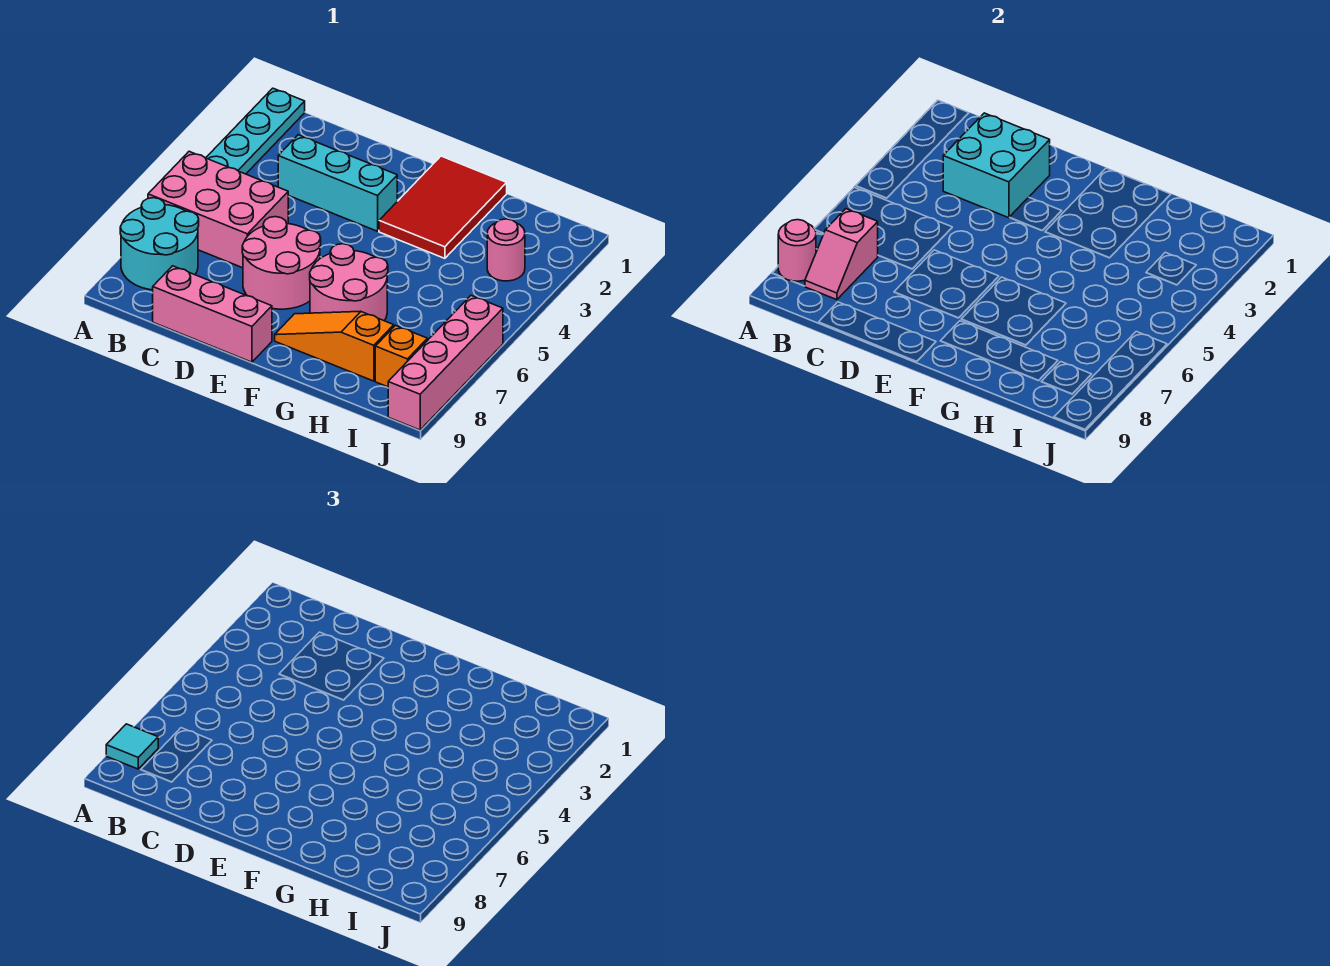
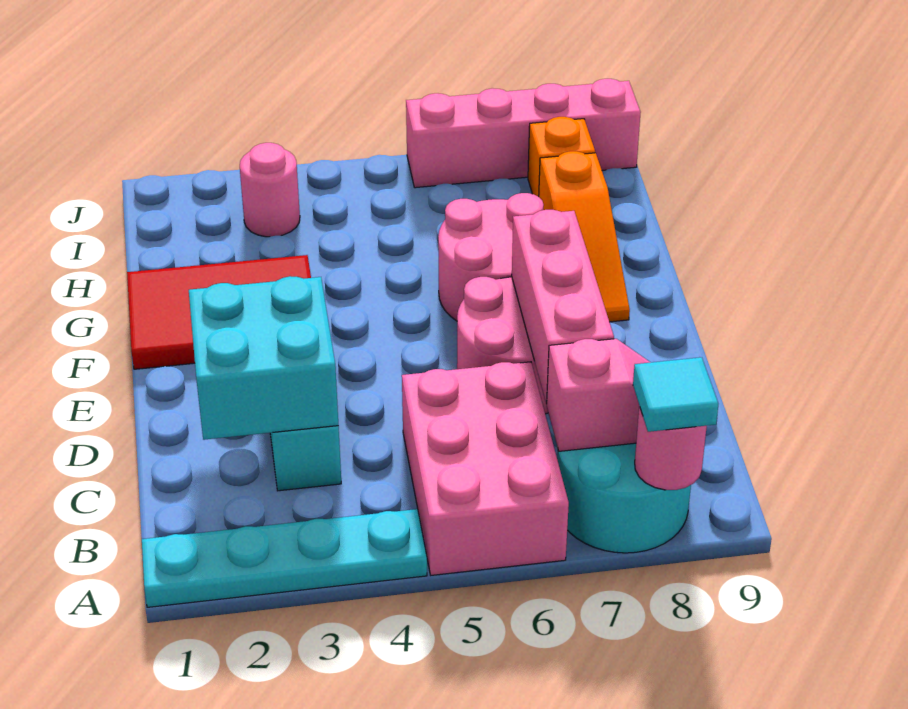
pink 1x3 brick [153,266,272,362] -> pink 1x3 brick moved to [512,210,614,404]

